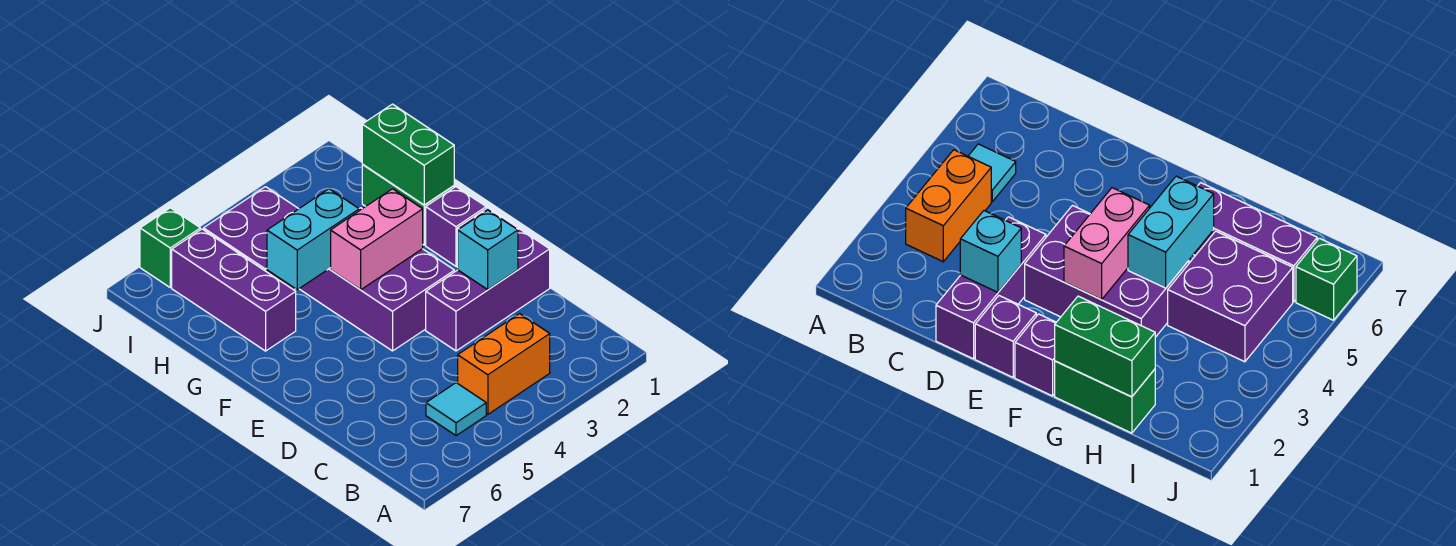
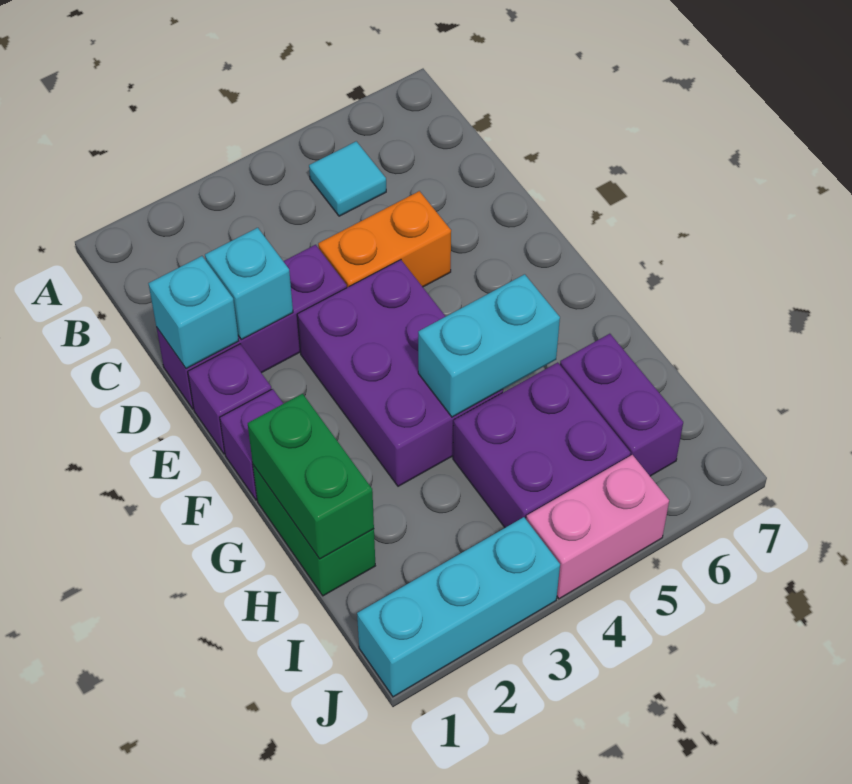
orange 1x2 brick [458,314,550,414] -> orange 1x2 brick moved to [318,191,451,287]
none -> cyan 1x1 brick [148,256,239,369]
pink 1x2 brick [331,189,423,290] -> pink 1x2 brick moved to [526,455,669,599]
purple 1x3 brick [172,229,296,351] -> purple 1x2 brick [560,334,683,476]
none -> cyan 1x3 brick [357,517,560,697]
green 1x1 brick [140,208,200,287] -> none

